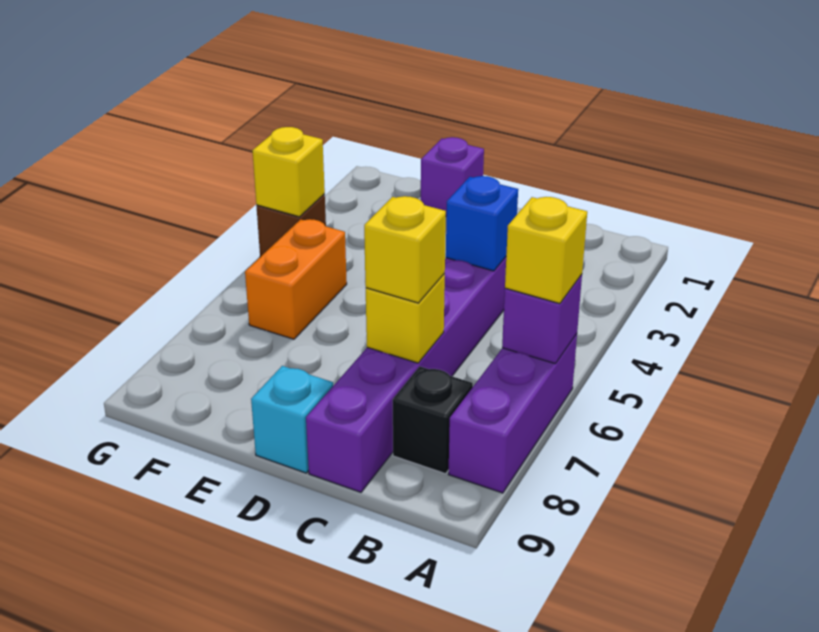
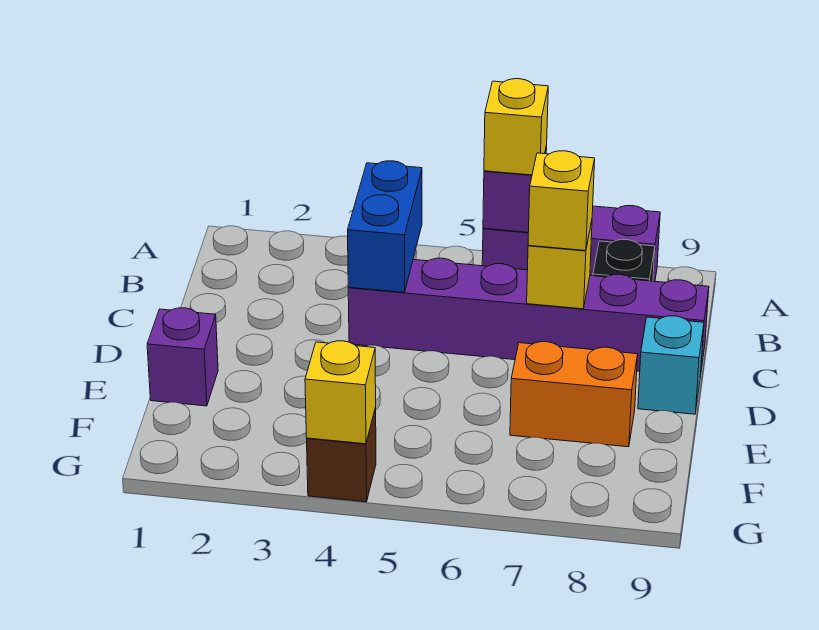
blue 1x1 brick [446,176,518,271] -> blue 1x2 brick [348,161,422,292]
orange 1x2 brick [245,219,347,339] -> orange 1x2 brick moved to [510,342,638,447]

